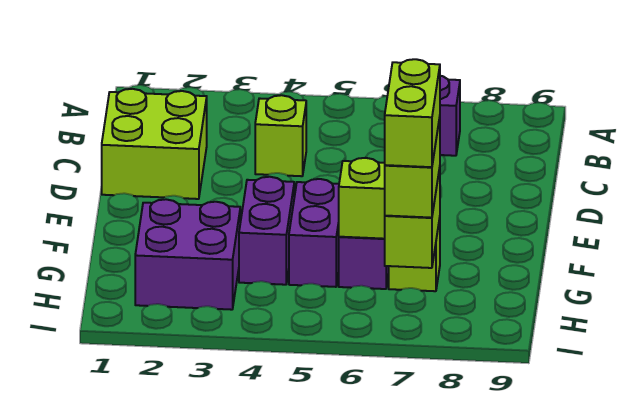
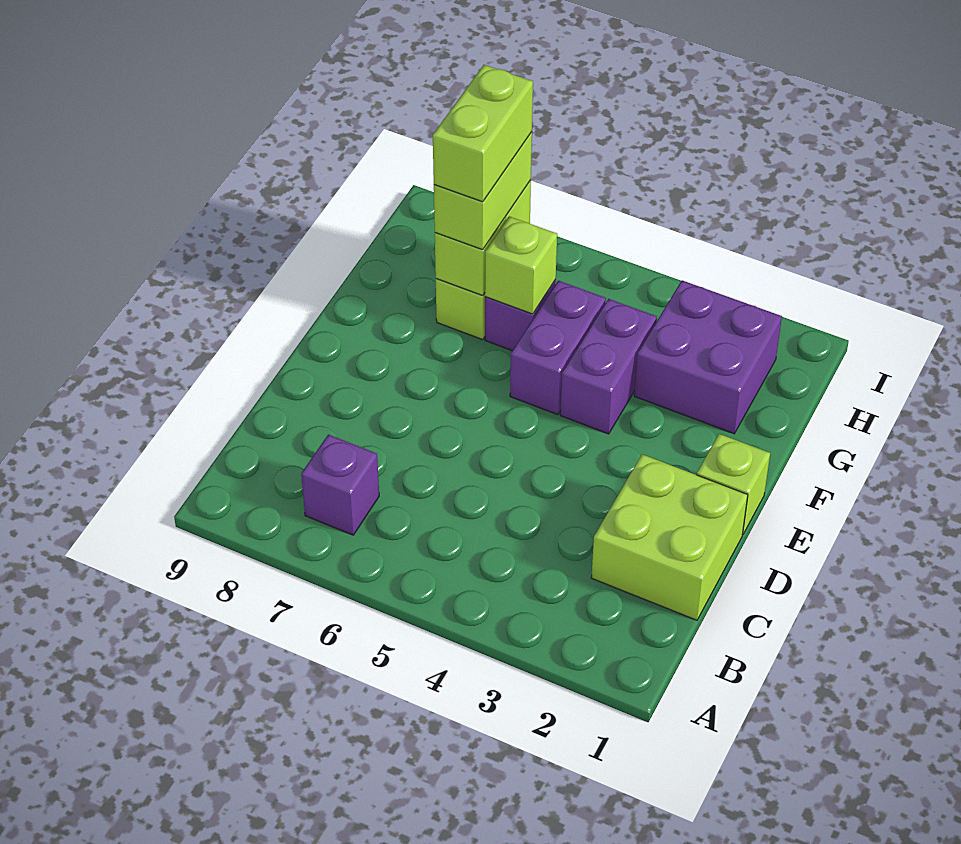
lime 1x1 brick [255,95,306,176] -> lime 1x1 brick moved to [697,434,770,535]

